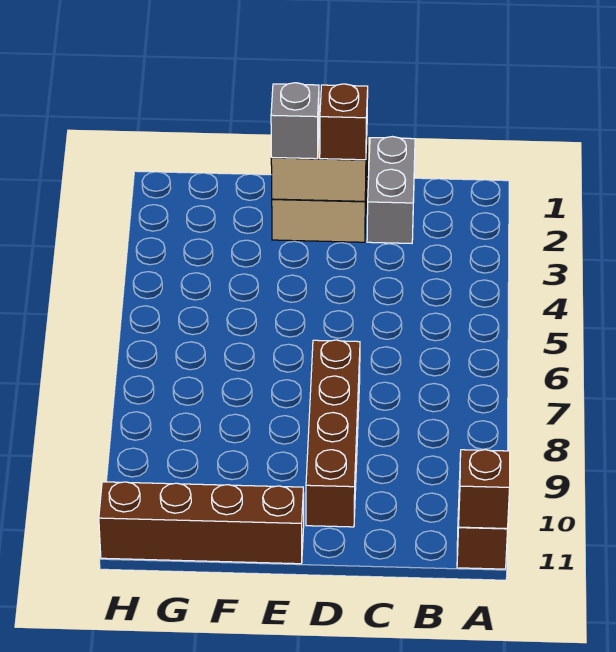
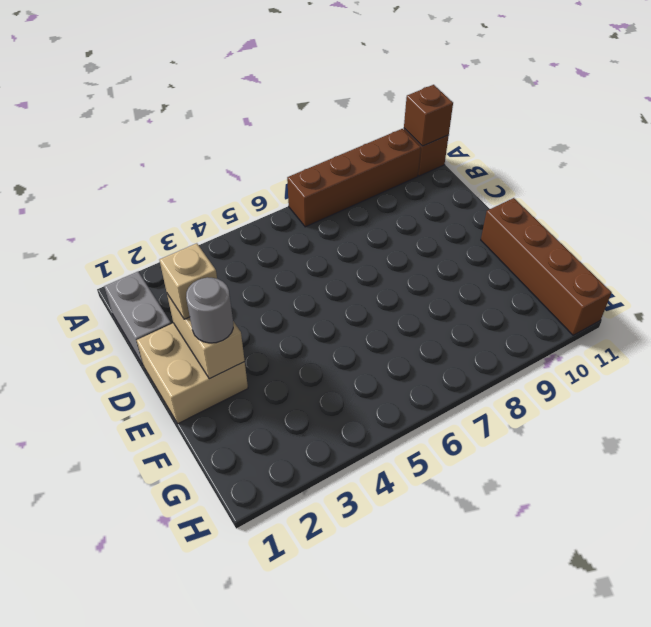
grey 1x2 brick [367,137,415,243] -> grey 1x2 brick turned to [104,272,171,366]
brown 1x1 brick [320,84,368,160] -> tan 1x1 brick [160,243,217,319]
brown 1x4 brick [306,340,360,527] -> brown 1x4 brick moved to [287,129,421,227]
grey 1x1 brick [271,83,319,159] -> grey 1x1 round brick [186,277,233,343]

